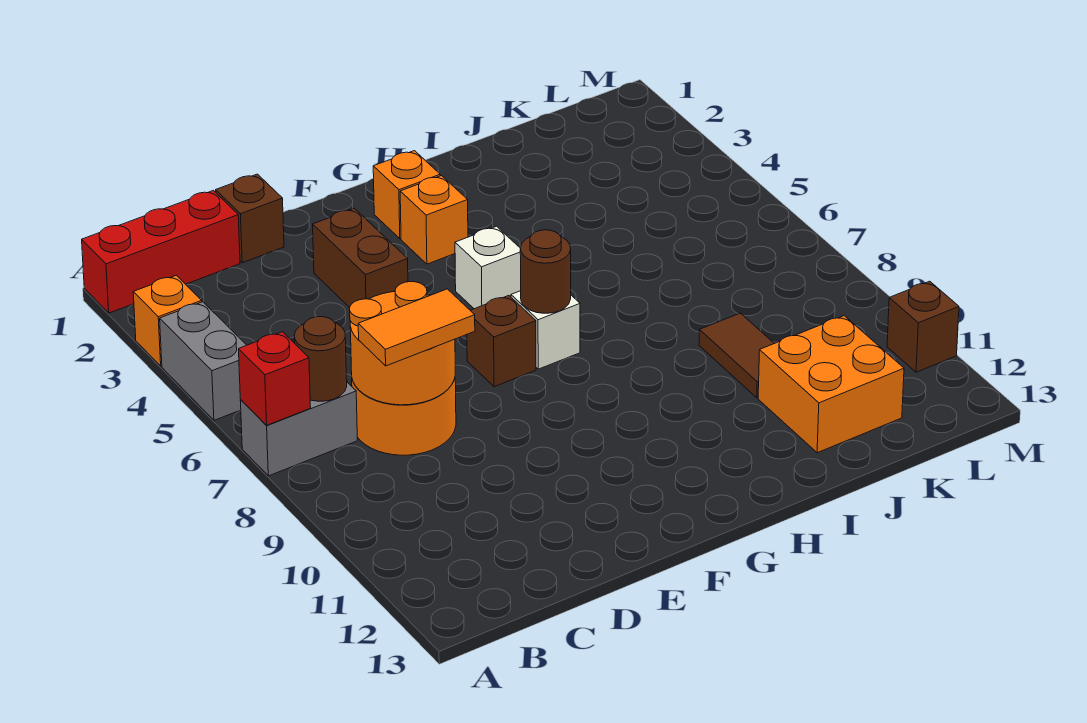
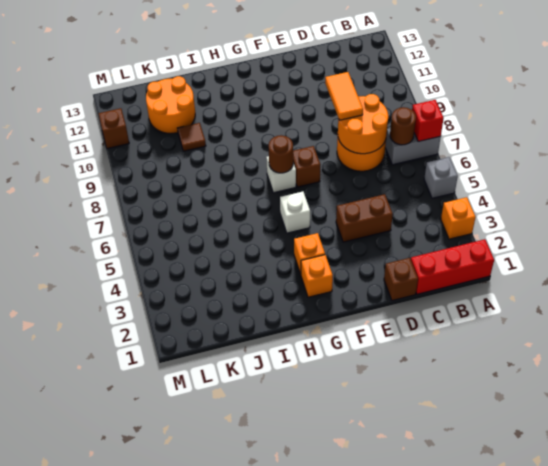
grey 1x2 brick [160,302,246,420] -> grey 1x1 brick [424,157,458,198]
orange 1x2 tile [358,289,475,366] -> orange 1x2 tile turned to [325,72,363,120]
brown 1x2 brick [313,208,408,308] -> brown 1x2 brick turned to [336,194,393,242]
brown 1x2 tile [699,313,774,398] -> brown 1x1 tile [177,123,206,151]
orange 2x2 brick [758,316,904,453] -> orange 2x2 round brick [146,76,195,134]

